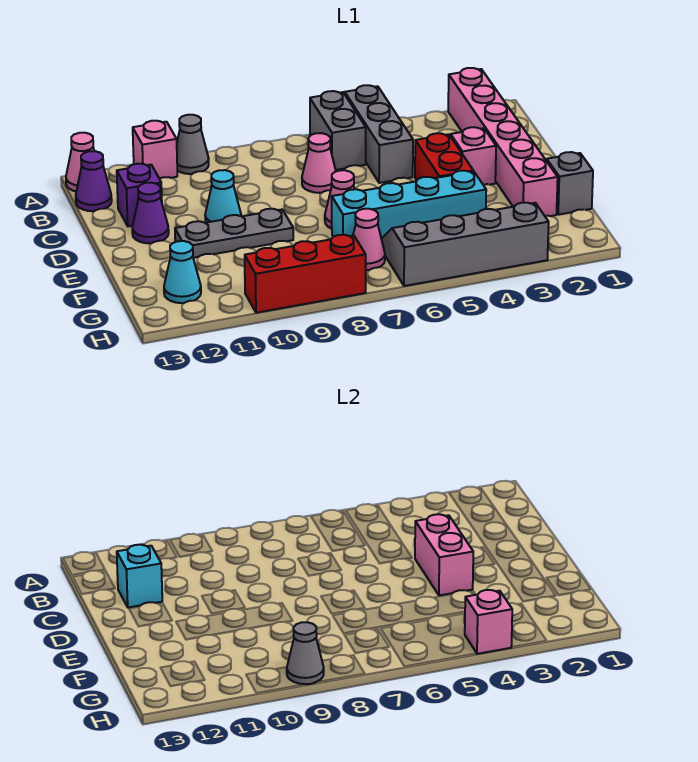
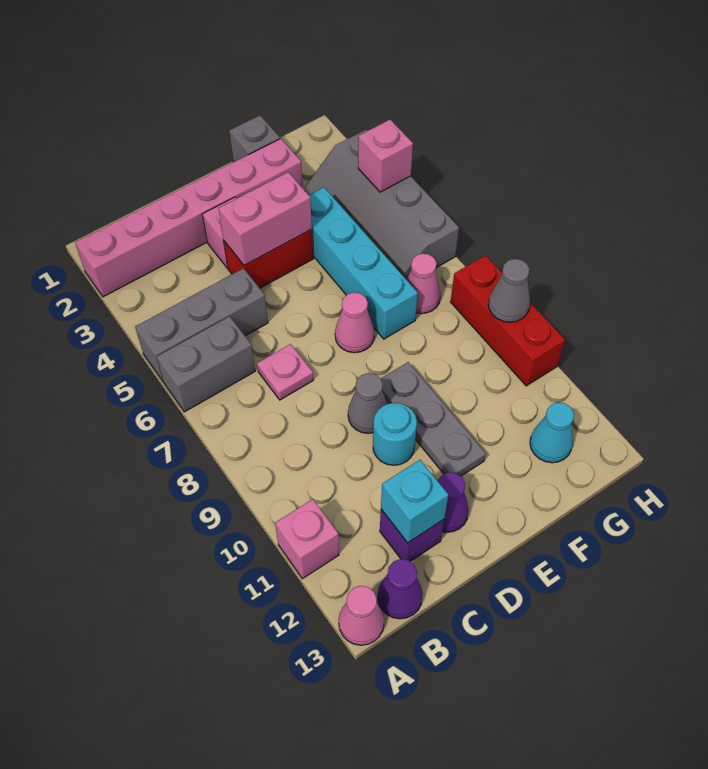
grey 1x1 cone [177,115,209,174] -> grey 1x1 cone moved to [348,373,387,433]
pink 1x1 cone [302,133,336,193] -> pink 1x1 plate [257,344,313,400]
cyan 1x1 cone [205,170,241,223] -> cyan 1x1 round brick [373,403,417,465]

